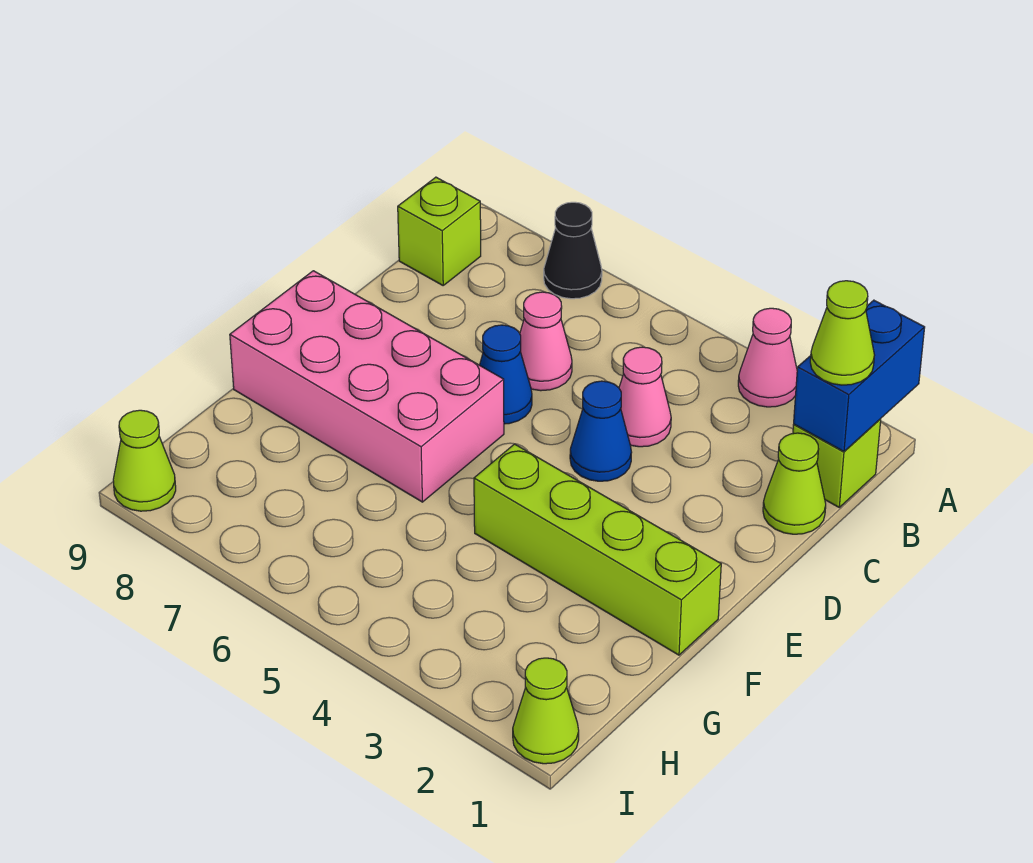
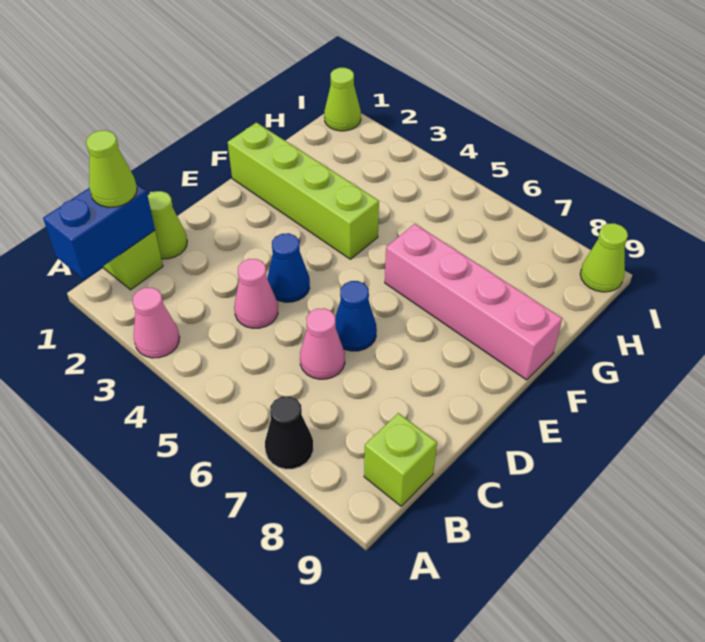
pink 2x4 brick [230,271,504,502] -> pink 1x4 brick [385,224,562,380]

